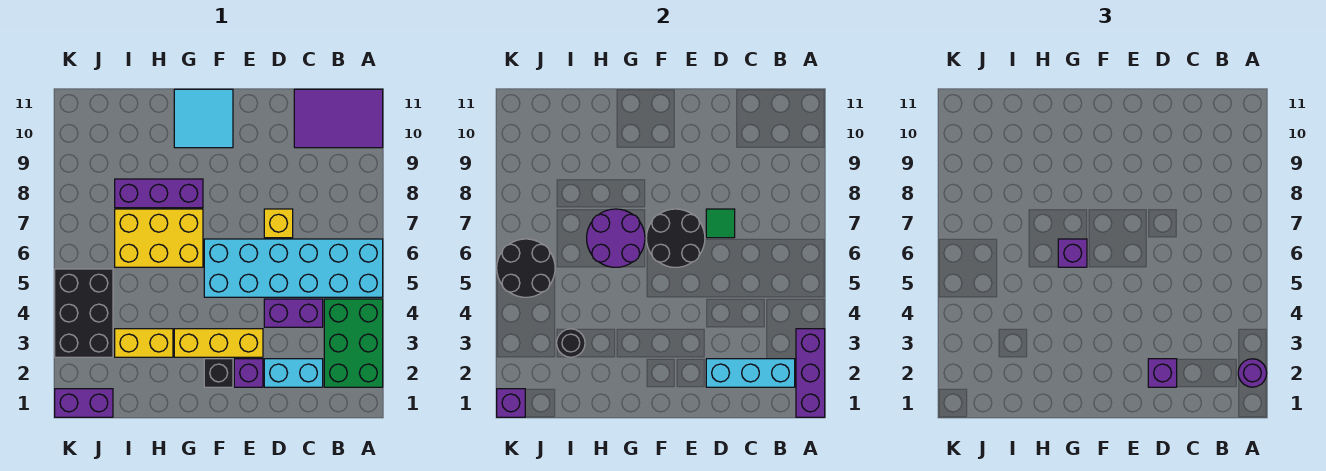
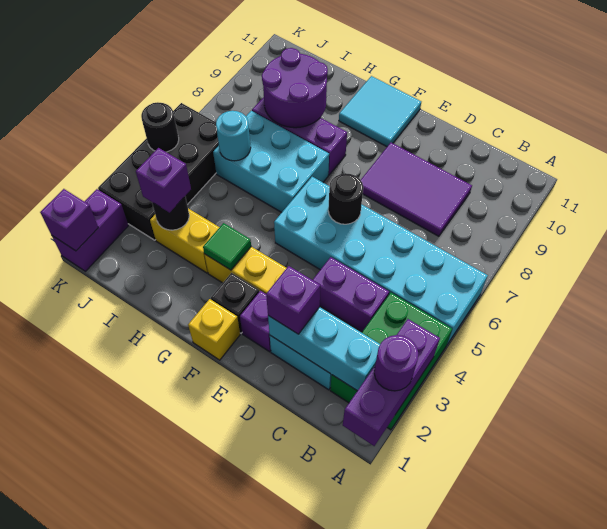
purple 2x3 tile [294,89,383,148] -> purple 2x3 tile moved to [361,143,472,236]
yellow 1x1 brick [264,209,293,238] -> yellow 1x1 brick moved to [188,299,240,360]
green 1x1 tile [706,209,735,238] -> green 1x1 tile moved to [203,223,251,270]
black 2x2 round brick [646,209,705,267] -> black 1x1 round brick [328,173,363,224]
yellow 2x3 brick [115,209,203,267] -> cyan 2x3 brick [213,111,329,212]
purple 2x2 round brick [587,209,645,267] -> purple 2x2 round brick moved to [262,48,328,128]
purple 1x1 brick [1058,239,1087,267] -> purple 1x1 brick moved to [136,148,191,213]
none -> cyan 1x1 round brick [216,111,251,161]
purple 1x2 brick [55,389,113,417] -> purple 1x2 brick turned to [52,189,128,271]
black 2x3 brick [55,269,113,357] -> black 2x4 brick [98,103,219,240]
black 2x2 round brick [497,239,555,297] -> black 1x1 round brick [141,102,179,152]

